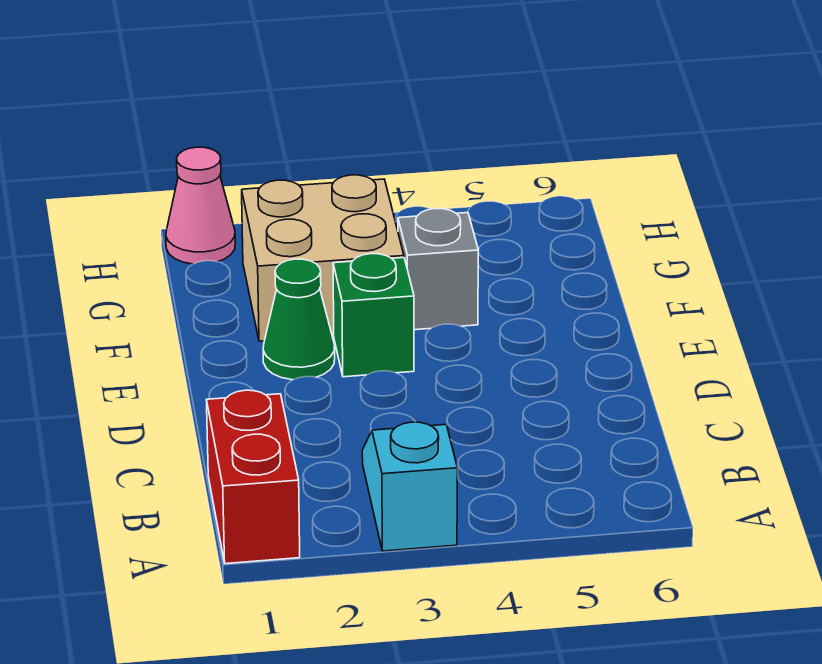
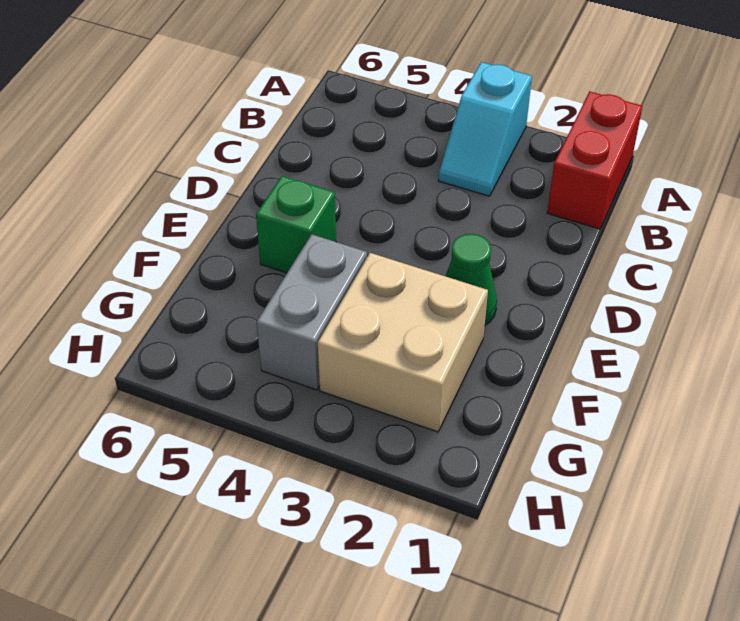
green 1x1 brick [333,254,414,377] -> green 1x1 brick moved to [256,176,336,273]
grey 1x1 brick [398,209,478,330] -> grey 1x2 brick [257,235,367,390]
pink 1x1 cone [166,147,235,264] -> none

